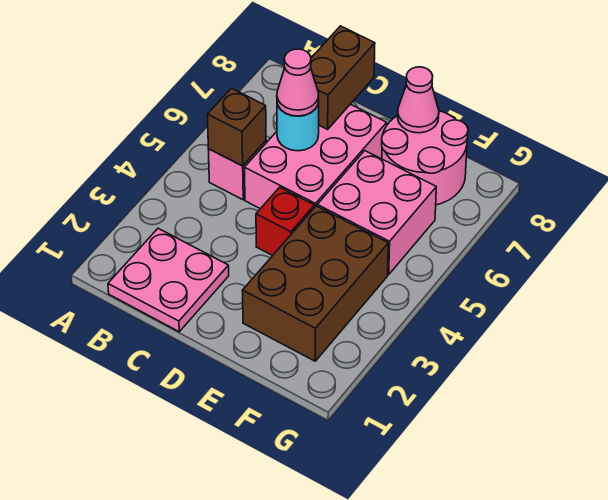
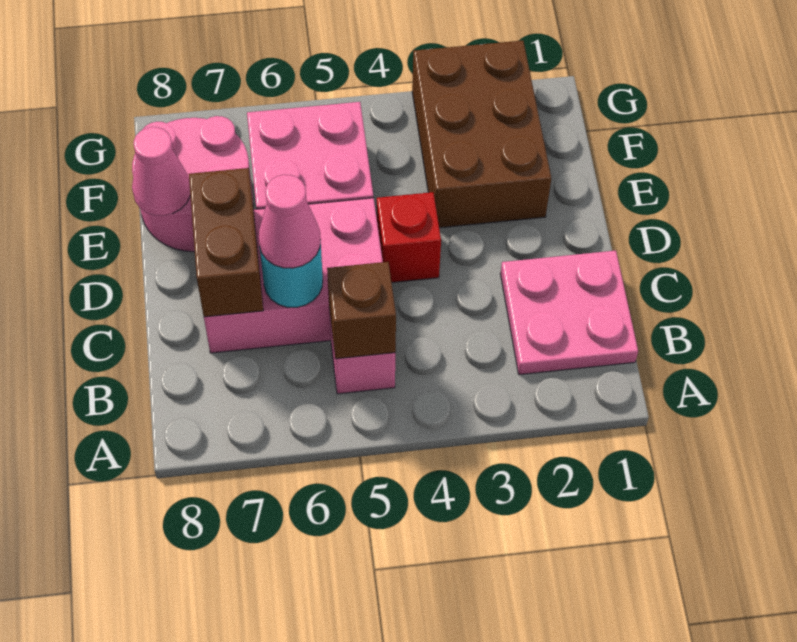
brown 1x2 brick [311,26,375,129] -> brown 1x2 brick turned to [189,168,263,317]
brown 2x3 brick [242,206,388,361] -> brown 2x3 brick turned to [412,41,551,228]

